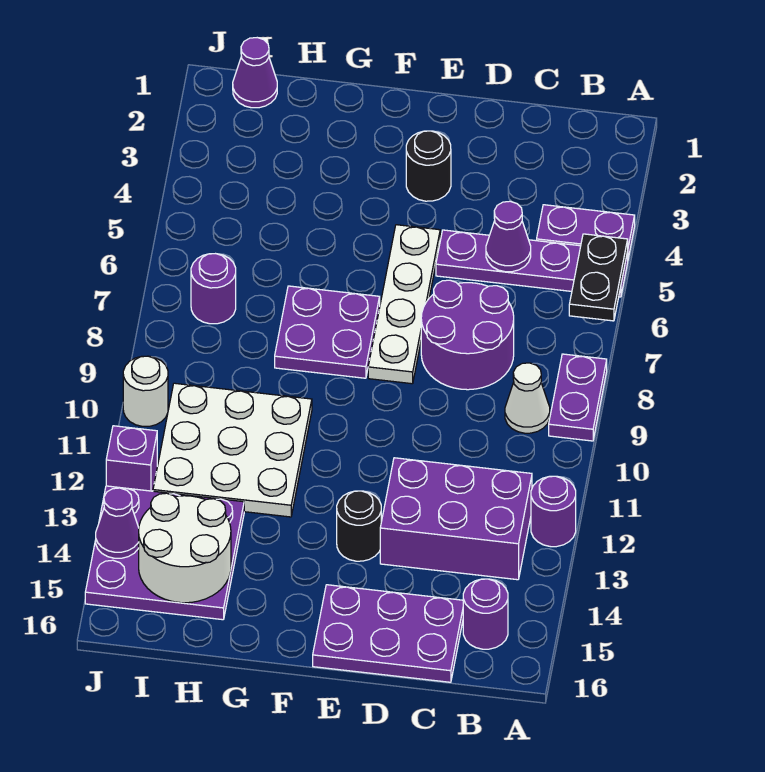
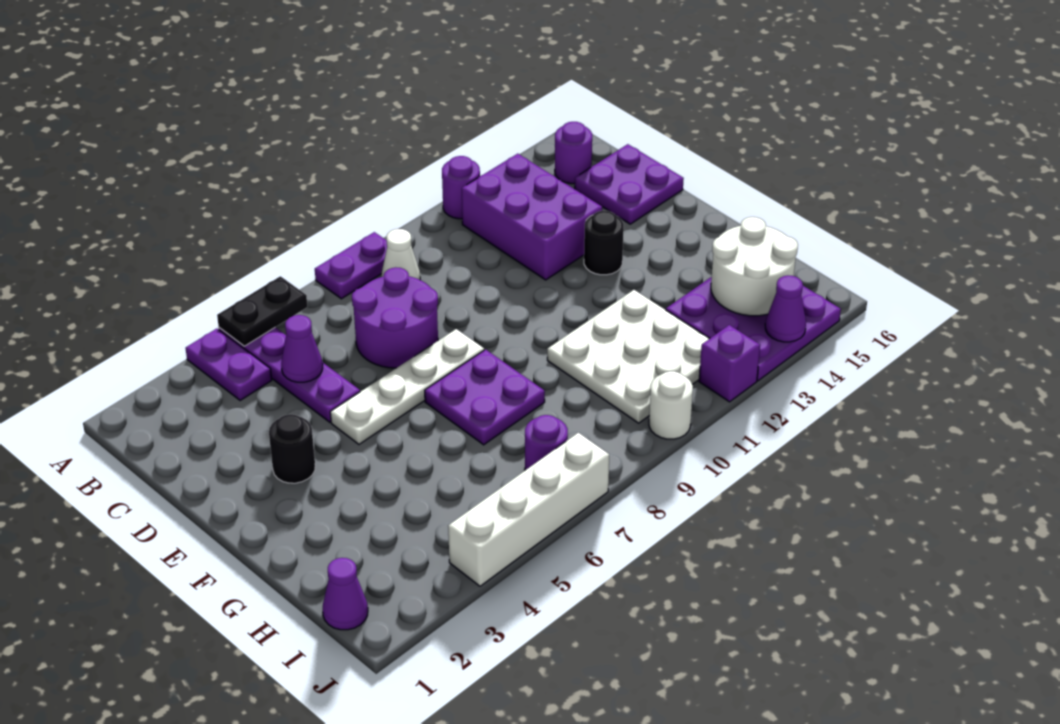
purple 2x3 plate [313,585,463,682] -> purple 2x2 plate [575,144,684,224]
none -> white 1x4 brick [448,433,609,586]

